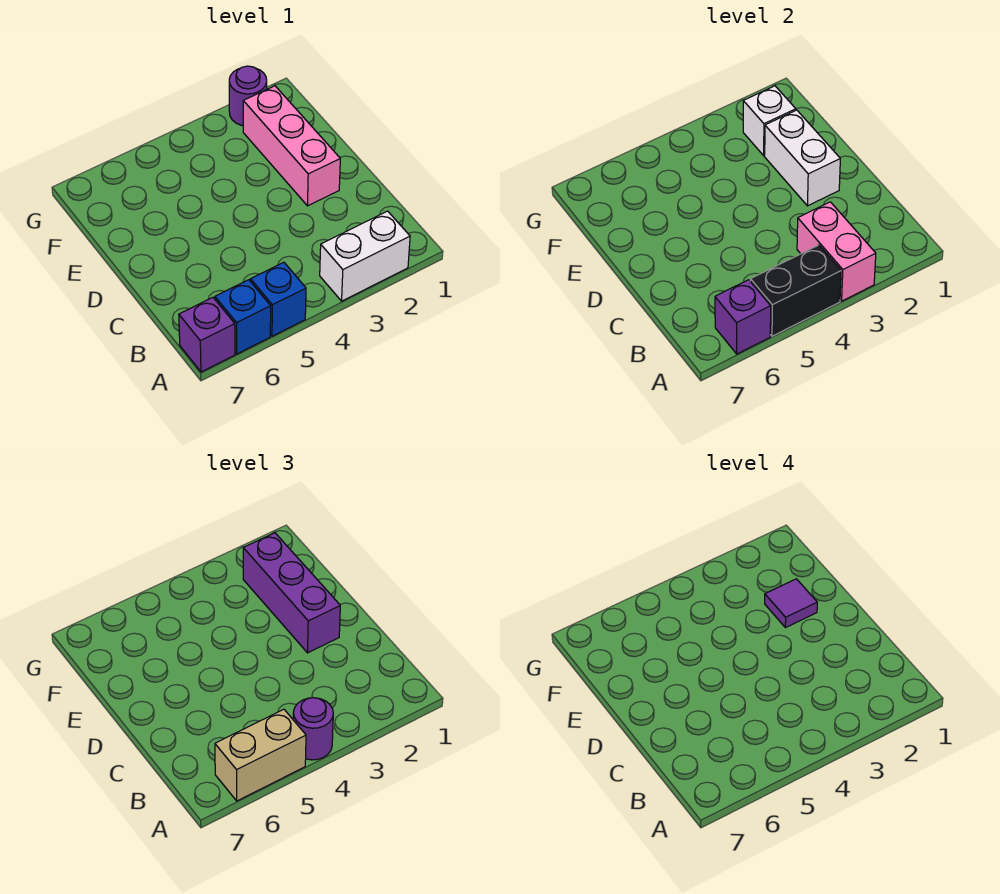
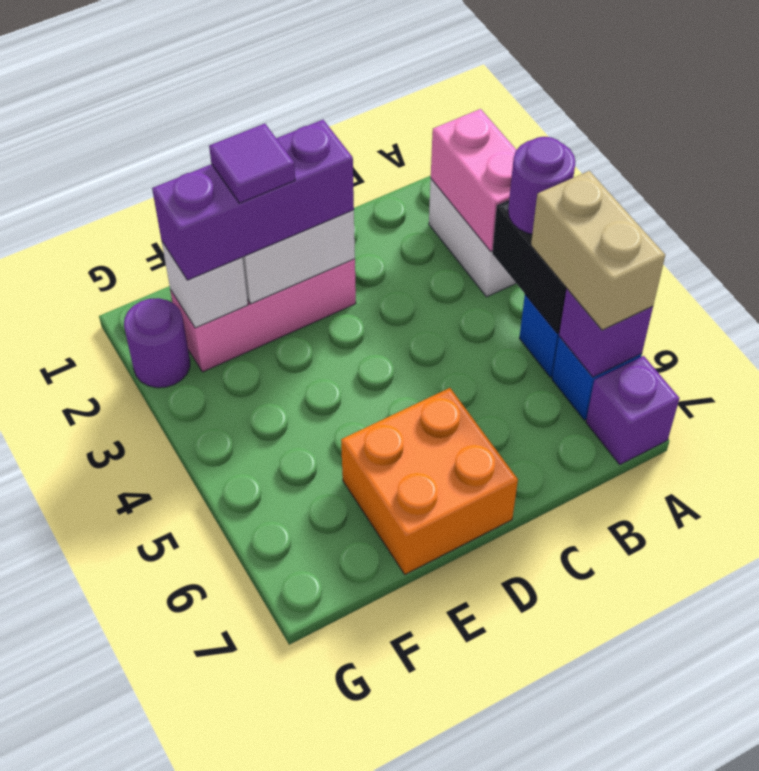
pink 1x2 brick [797,202,876,301] -> pink 1x2 brick turned to [431,109,516,252]
none -> orange 2x2 brick [341,388,518,574]

